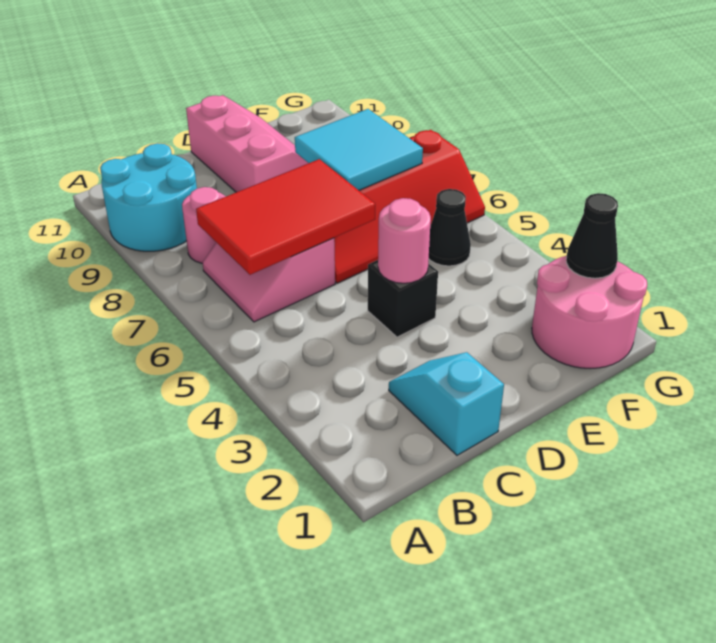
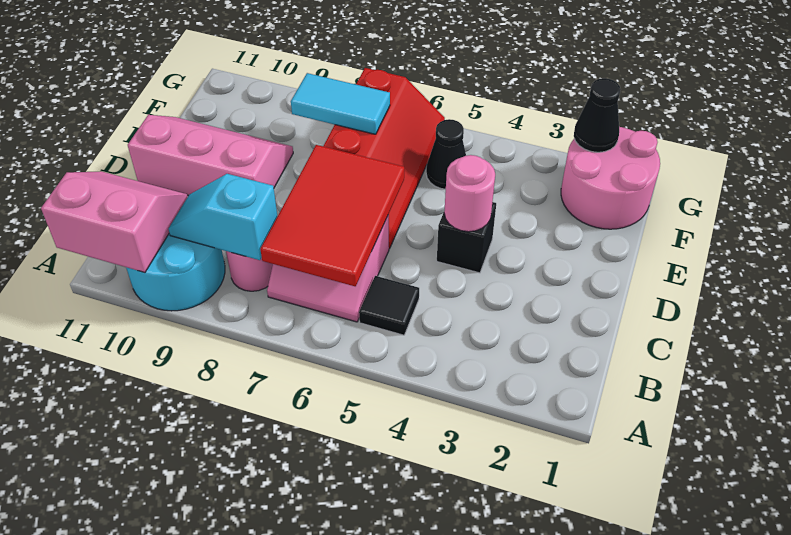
none -> pink 2x2 slope [41,171,188,273]
none -> black 1x1 tile [359,276,419,335]
cyan 1x2 slope [389,352,504,455] -> cyan 1x2 slope moved to [169,174,278,260]
cyan 2x2 tile [295,109,423,190] -> cyan 1x2 tile [291,73,390,134]

